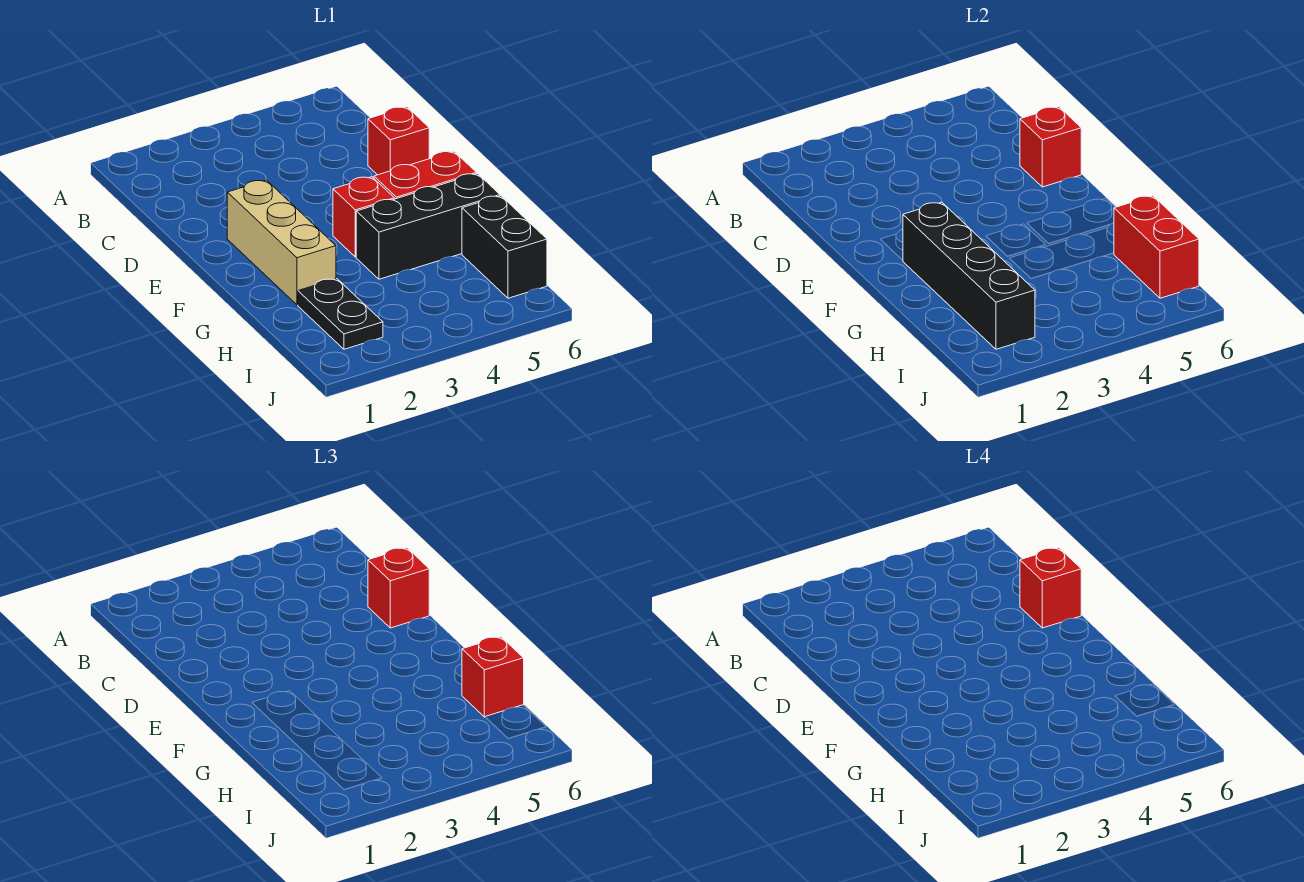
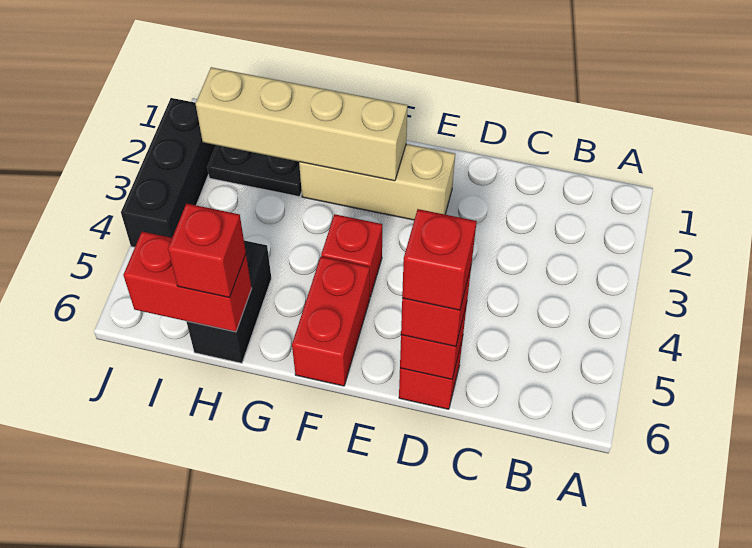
black 1x4 brick [903,202,1035,349] -> tan 1x4 brick [196,67,408,181]
black 1x3 brick [356,174,500,279] -> black 1x3 brick moved to [121,98,216,247]
black 1x2 brick [462,196,547,298] -> black 1x2 brick turned to [186,241,271,363]

